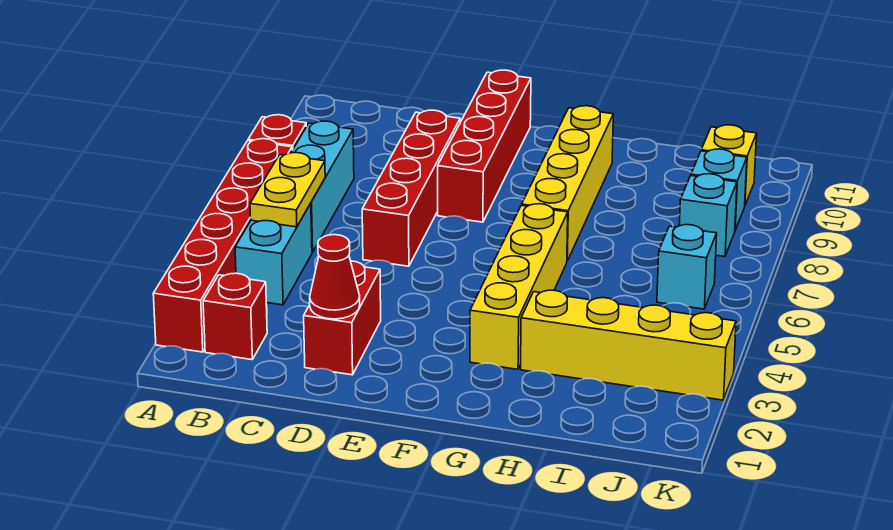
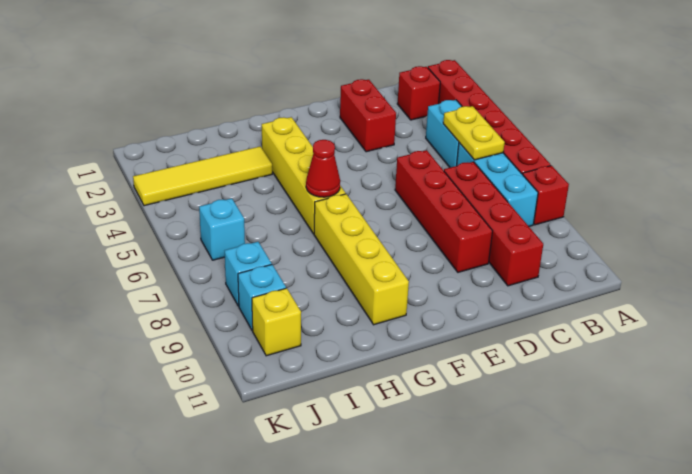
red 1x1 cone [310,235,360,319] -> red 1x1 cone moved to [306,140,340,197]
red 1x4 brick [438,70,531,222] -> red 1x4 brick moved to [444,162,543,286]
yellow 1x4 brick [521,290,736,400] -> yellow 1x4 tile [133,147,272,206]

